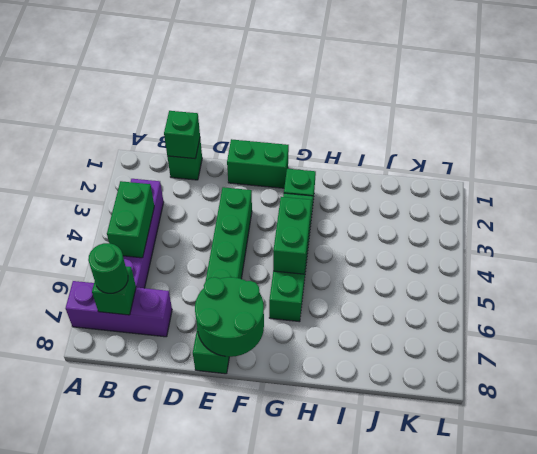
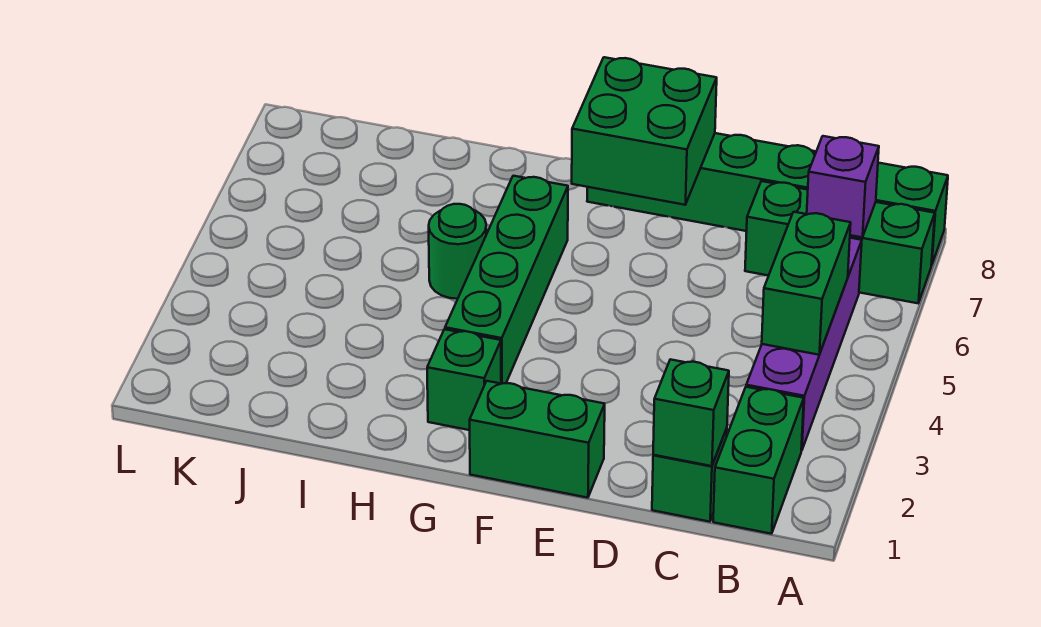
purple 1x3 brick [66,281,172,337] -> green 1x3 brick [745,181,935,303]
green 1x1 brick [92,266,136,315] -> purple 1x1 brick [807,136,879,237]
green 1x1 round brick [88,243,128,293] -> green 1x1 round brick moved to [429,204,486,299]
green 1x6 brick [193,187,252,374] -> green 1x6 brick turned to [587,133,948,265]
green 2x2 round brick [195,277,264,357] -> green 2x2 brick [572,57,717,205]
green 1x2 brick [273,197,312,274] -> green 1x2 brick moved to [713,387,804,534]

